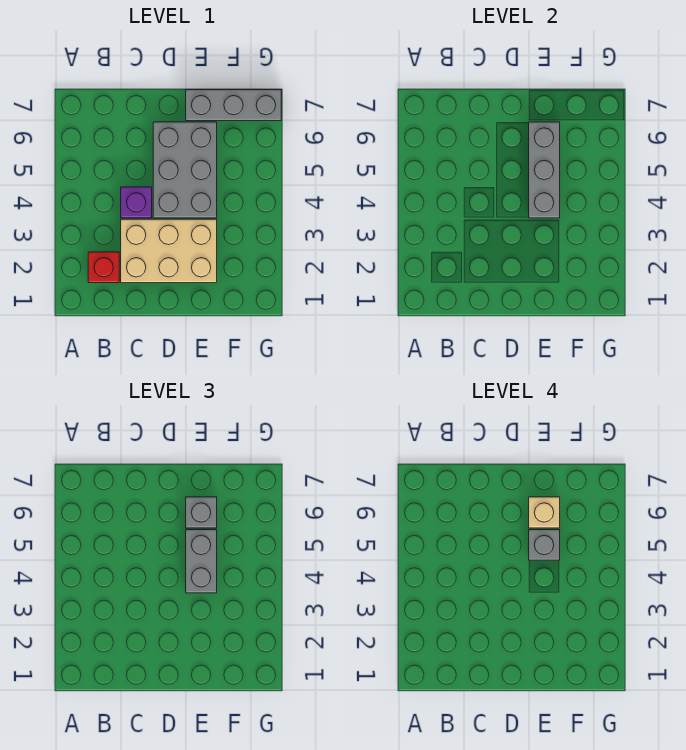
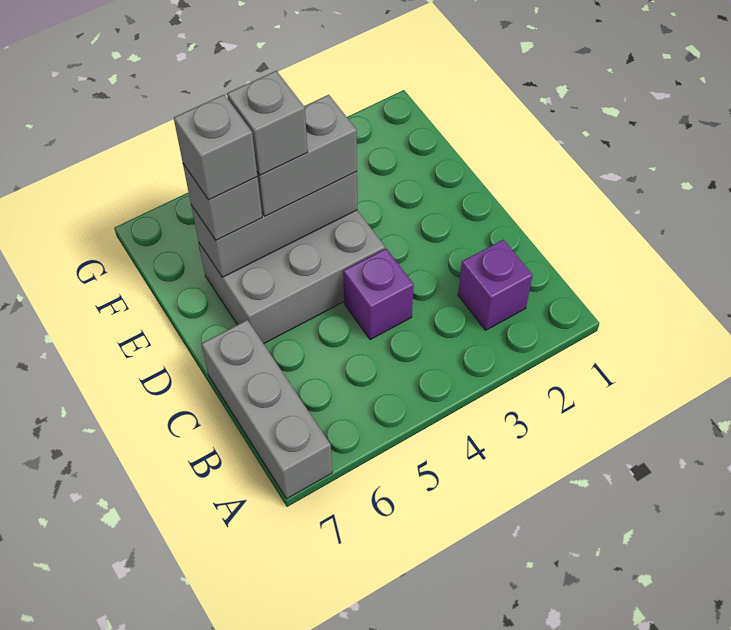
red 1x1 brick [88,252,119,283] -> purple 1x1 brick [458,240,533,330]
tan 2x3 brick [121,219,217,283] -> none
tan 1x1 brick [529,497,560,528] -> grey 1x1 brick [174,95,257,200]
grey 1x3 brick [186,90,281,121] -> grey 1x3 brick moved to [201,320,332,499]

